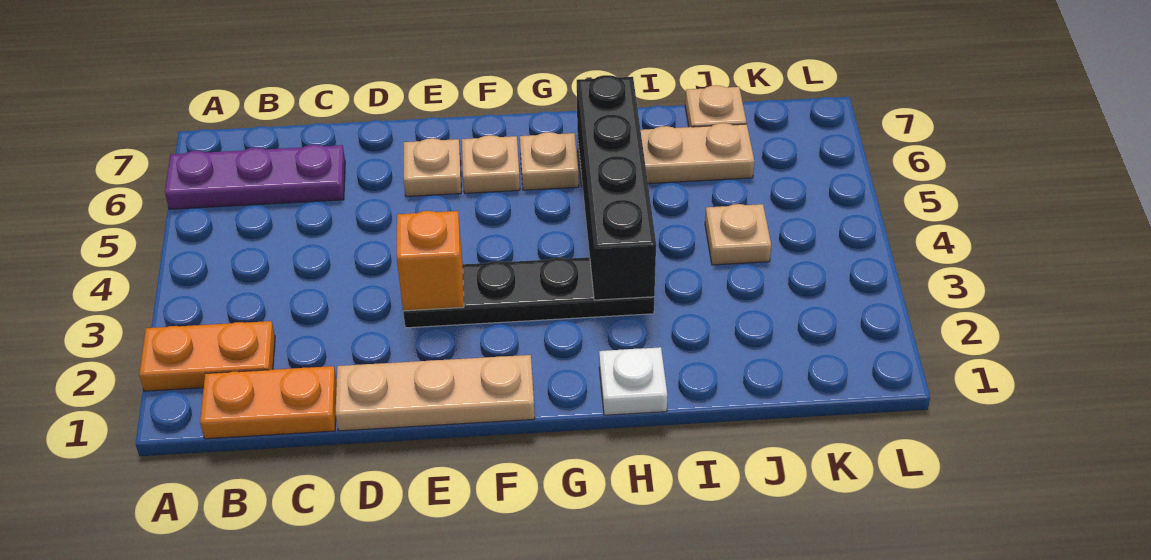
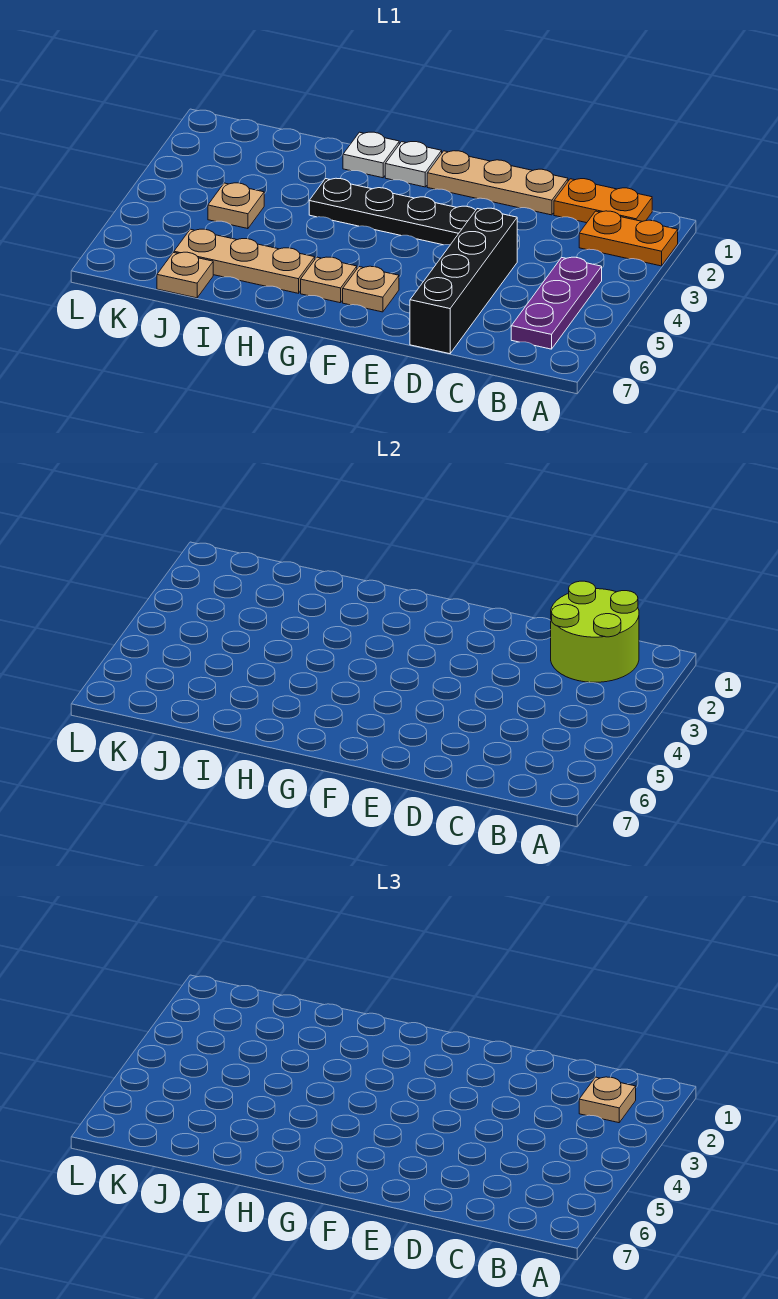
purple 1x3 plate [165,145,345,209] -> purple 1x3 plate turned to [511,257,602,349]
none -> lime 2x2 round brick [551,581,639,682]
orange 1x1 brick [397,211,464,311] -> none
tan 1x1 plate [404,138,461,197] -> tan 1x1 plate moved to [579,1077,636,1123]
none -> white 1x1 plate [385,142,442,187]
black 1x4 brick [577,75,656,300] -> black 1x4 brick moved to [410,208,517,354]

